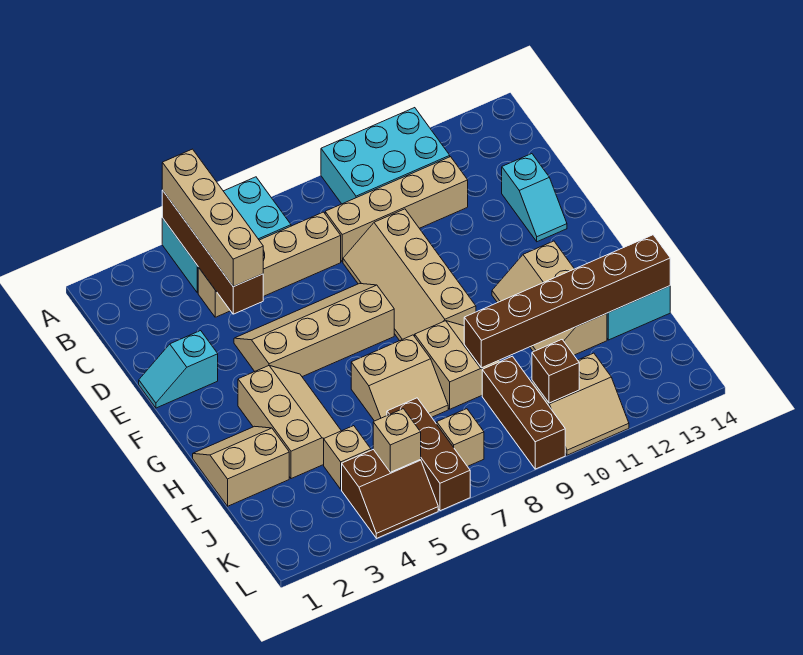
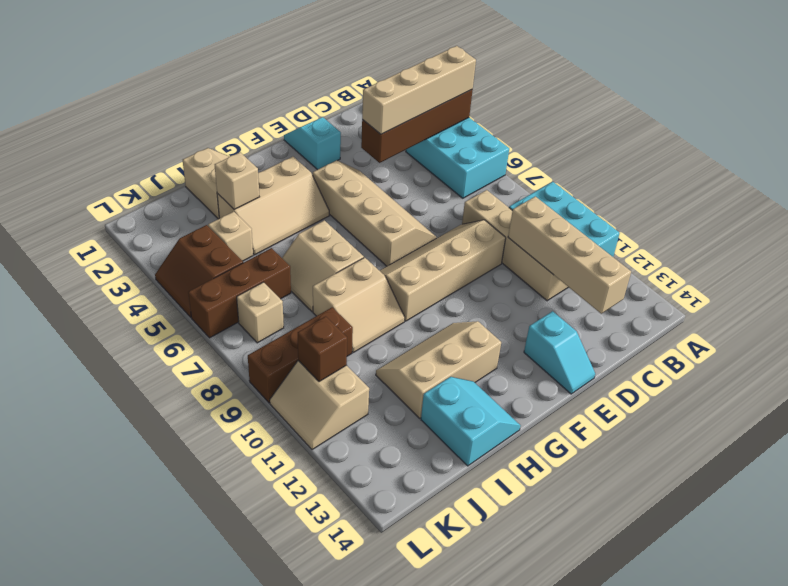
tan 1x4 brick [198,212,341,317] -> tan 1x4 brick moved to [508,196,631,314]
cyan 1x2 slope [502,154,567,242] -> cyan 1x2 slope turned to [524,311,595,394]
brown 1x6 brick [464,235,670,368] -> none
tan 1x1 brick [373,409,421,472] -> tan 1x1 brick moved to [215,152,259,209]

